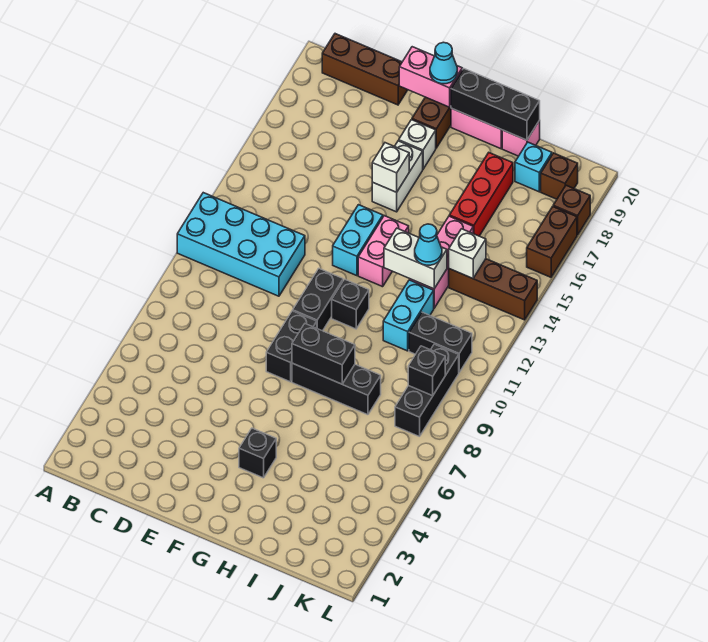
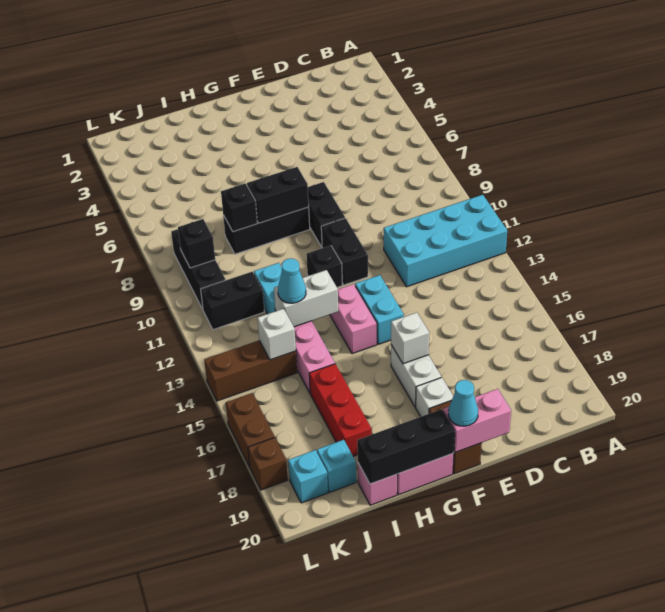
brown 1x3 brick [322,34,407,105] -> none
black 1x1 brick [239,428,276,478] -> black 1x1 brick moved to [221,183,257,232]
brown 1x1 brick [541,153,578,199] -> cyan 1x1 brick [288,450,328,503]

